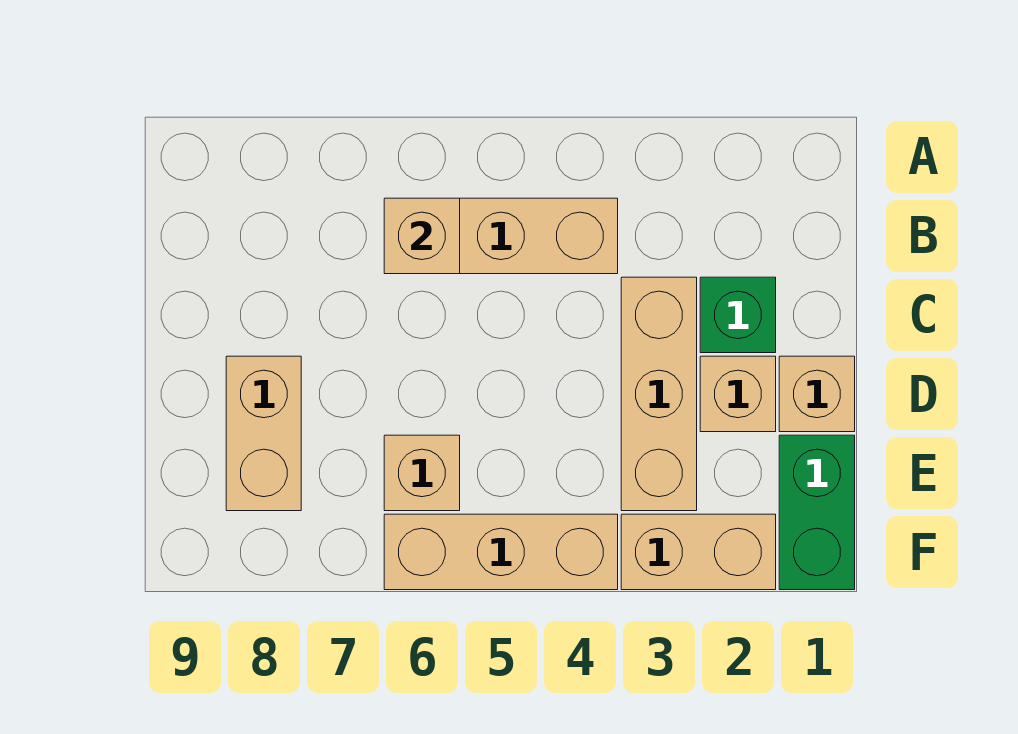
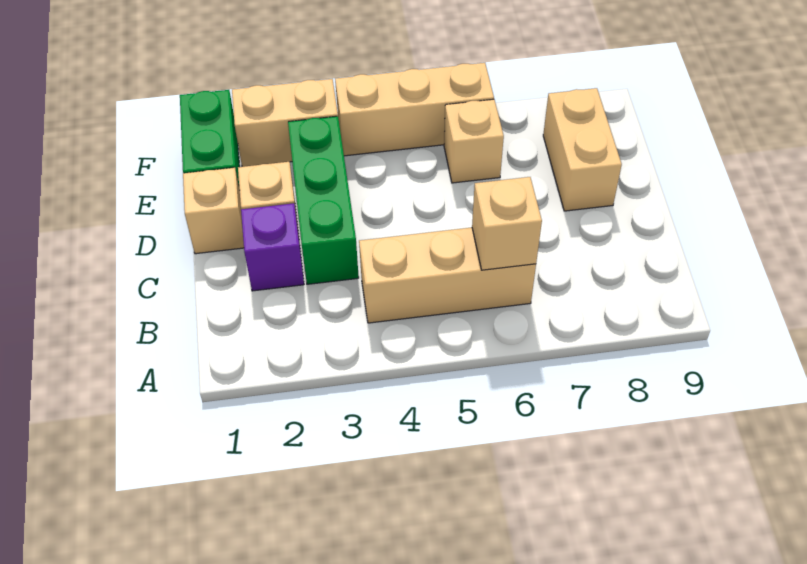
green 1x1 brick [700,277,776,353] -> purple 1x1 brick [241,203,304,291]
tan 1x3 brick [621,277,697,511] -> green 1x3 brick [288,116,359,284]

